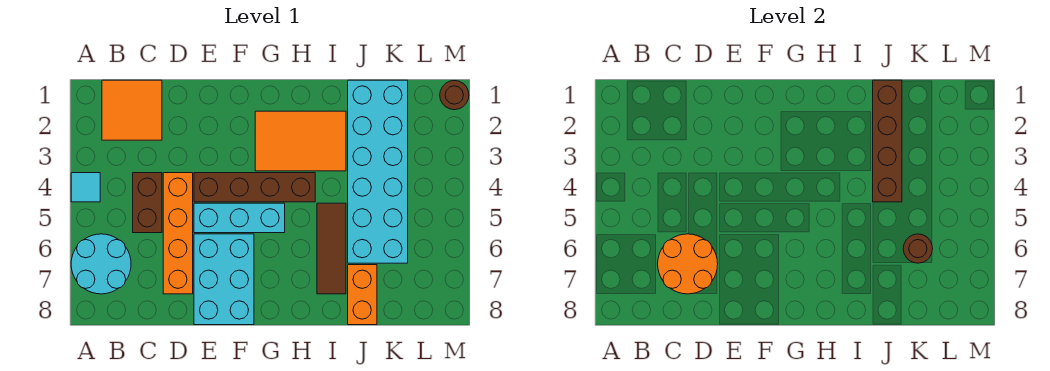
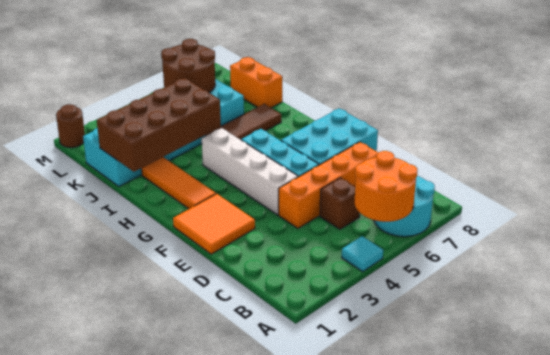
orange 2x2 tile [102,80,162,140] -> orange 2x2 tile moved to [173,194,255,254]
brown 1x2 brick [133,173,162,233] -> brown 1x1 brick [320,178,360,229]
orange 2x2 round brick [658,234,718,294] -> orange 2x2 round brick moved to [354,151,417,222]
brown 1x4 brick [194,173,315,202] -> white 1x4 brick [202,128,298,215]
orange 2x3 tile [255,111,346,171] -> orange 1x3 tile [141,157,216,209]
brown 1x4 brick [873,80,902,202] -> brown 2x4 brick [97,78,221,172]
orange 1x2 brick [348,265,377,325] -> orange 1x2 brick turned to [230,57,282,108]
brown 1x1 round brick [903,234,933,263] -> brown 2x2 round brick [161,39,215,93]

